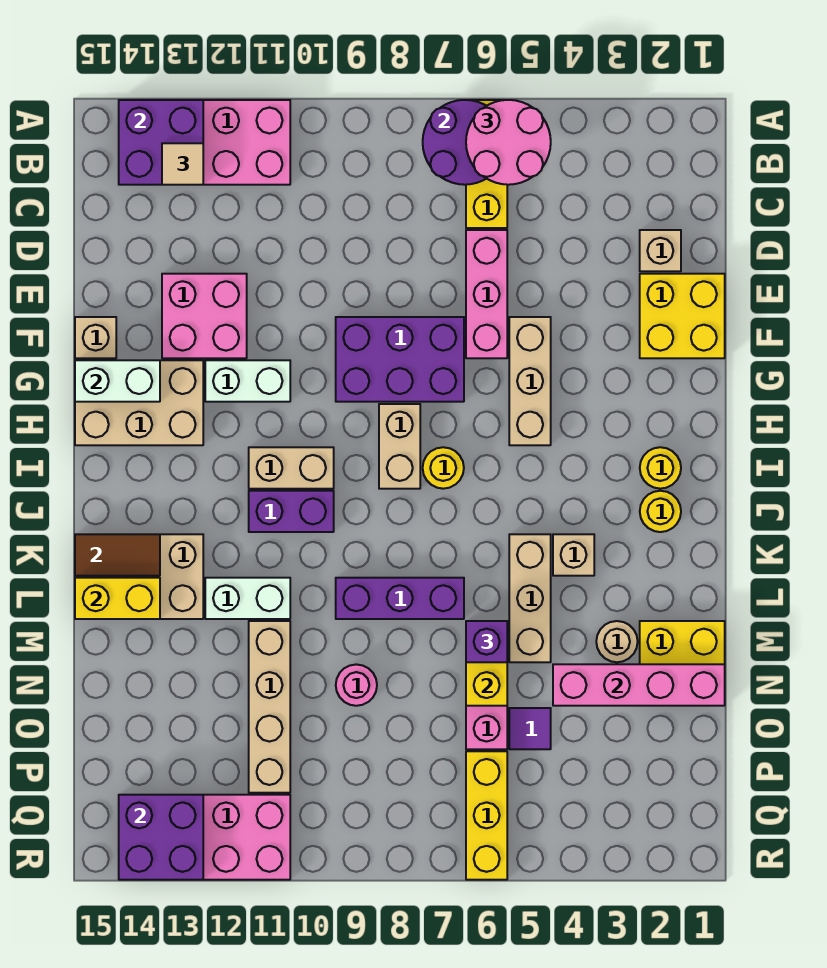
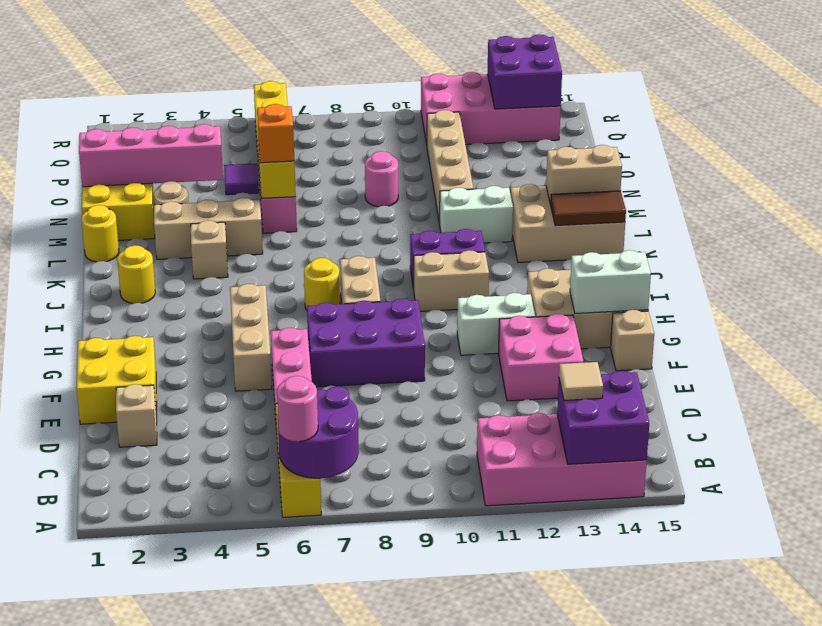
pink 2x2 round brick [466,100,551,185] -> pink 1x1 round brick [277,376,318,442]
yellow 1x1 round brick [640,447,681,489] -> yellow 1x1 round brick moved to [81,205,119,262]
tan 1x3 brick [509,534,551,662] -> tan 1x3 brick turned to [154,198,263,259]
purple 1x3 brick [336,578,464,619] -> none
yellow 1x2 brick [75,578,160,619] -> tan 1x2 brick [546,145,622,204]
purple 1x1 brick [466,621,507,662] -> orange 1x1 brick [257,104,294,163]

